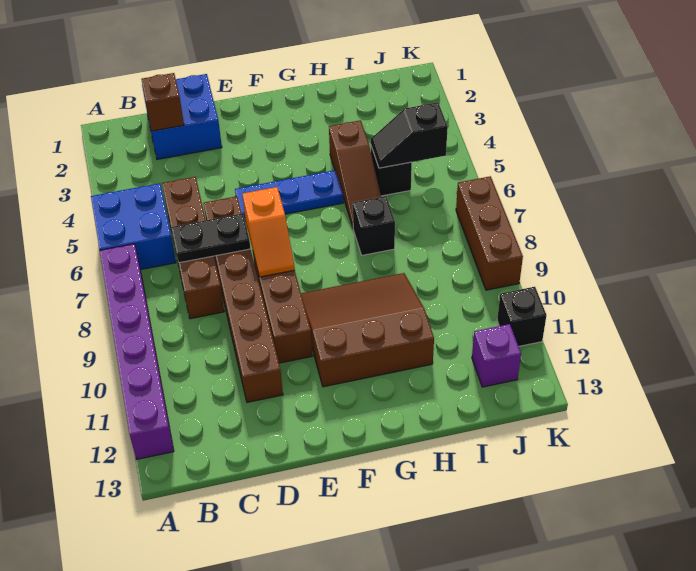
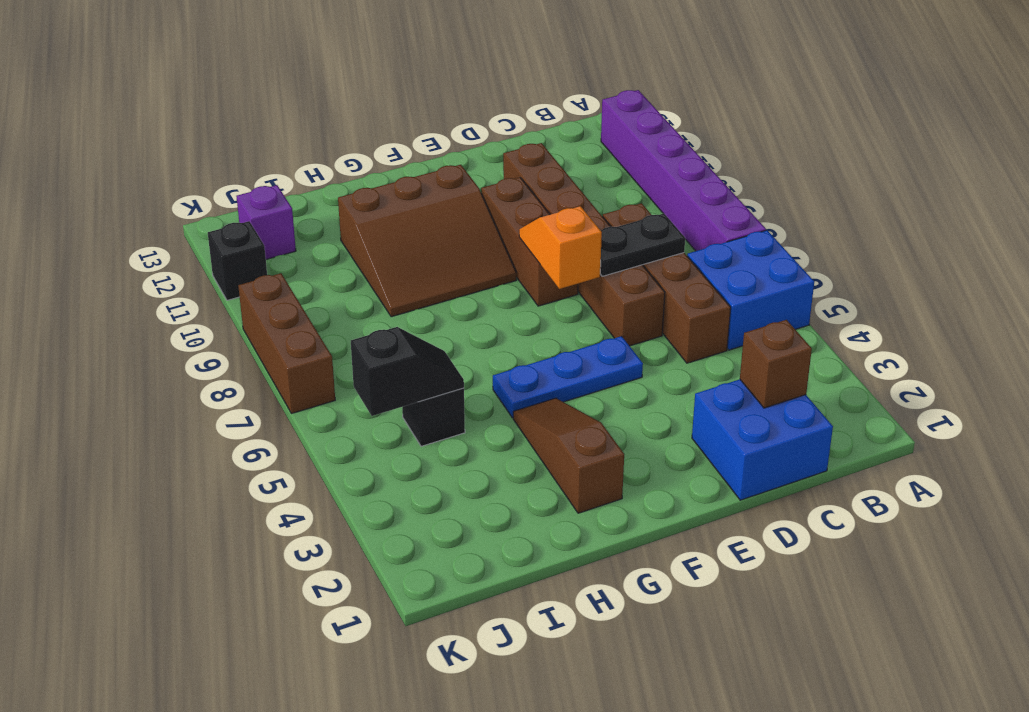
brown 1x3 slope [329,120,381,227] -> brown 1x3 slope moved to [513,398,624,513]
black 1x1 brick [353,196,395,255] -> none

